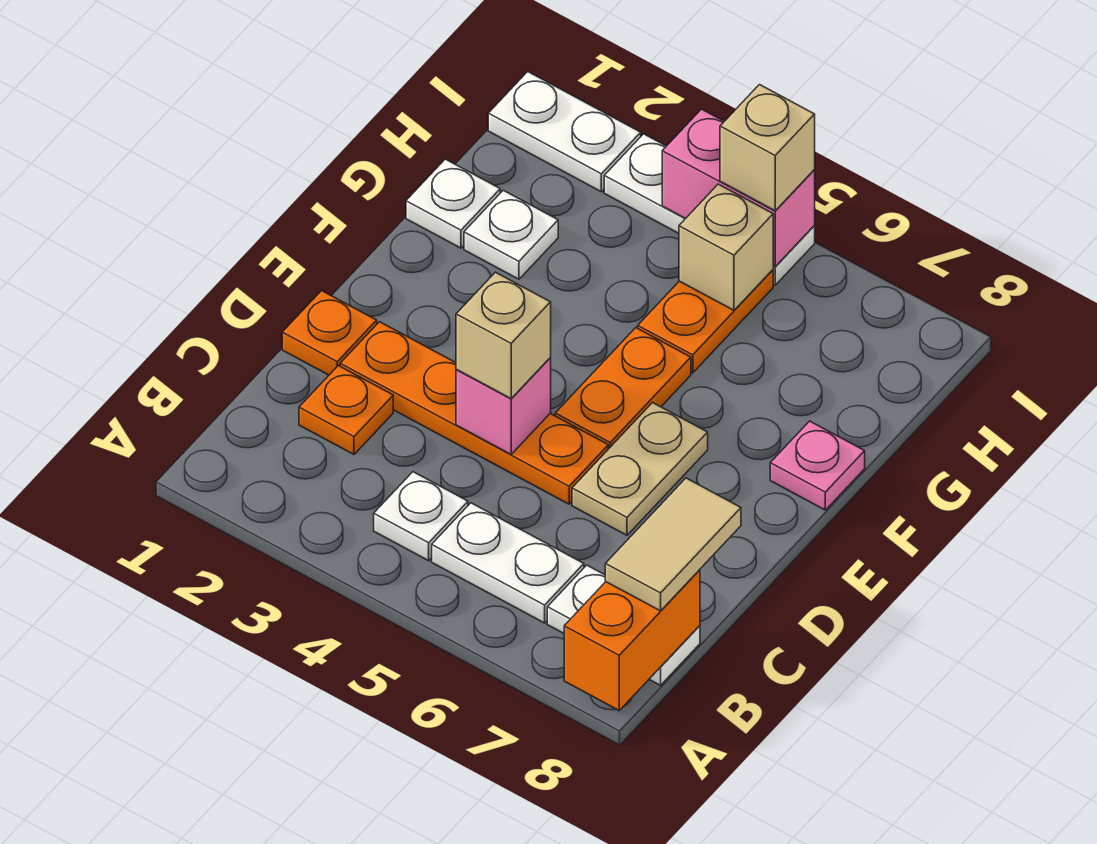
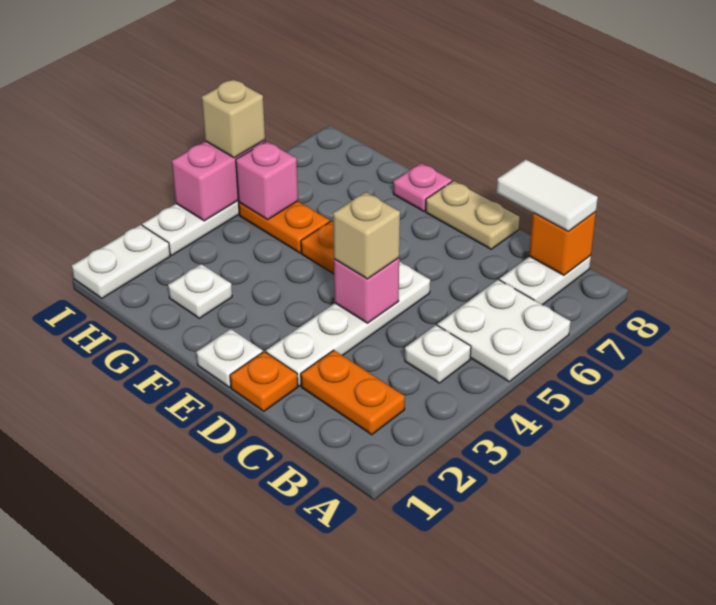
orange 1x2 brick [564,570,700,710] -> orange 1x1 brick [529,212,596,275]
white 1x2 plate [432,503,584,623] -> white 2x2 plate [437,279,571,382]
tan 1x2 tile [605,478,741,611] -> white 1x2 tile [497,159,598,232]
orange 1x1 plate [299,366,393,454] -> orange 1x2 plate [301,350,405,435]
orange 1x4 plate [340,322,608,504] -> white 1x4 plate [266,261,430,386]
tan 1x2 plate [572,403,708,535] -> tan 1x2 plate moved to [426,181,519,249]
white 1x1 plate [406,159,500,248] -> white 1x1 plate moved to [196,329,263,387]
tan 1x1 brick [679,184,773,310] -> pink 1x1 brick [236,141,298,219]

